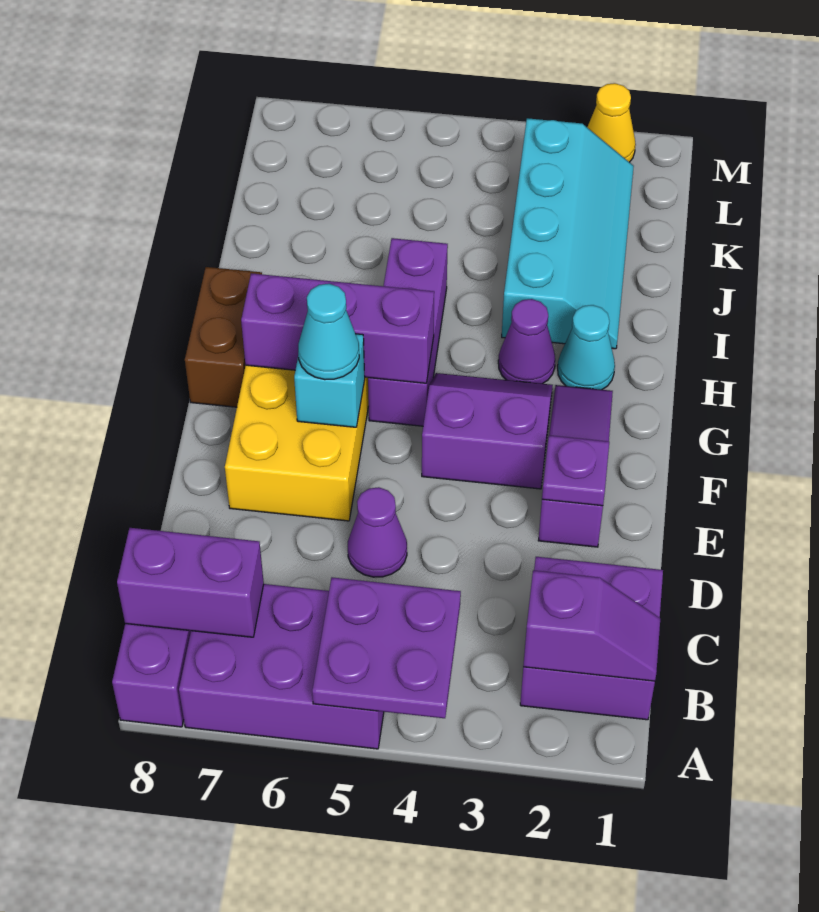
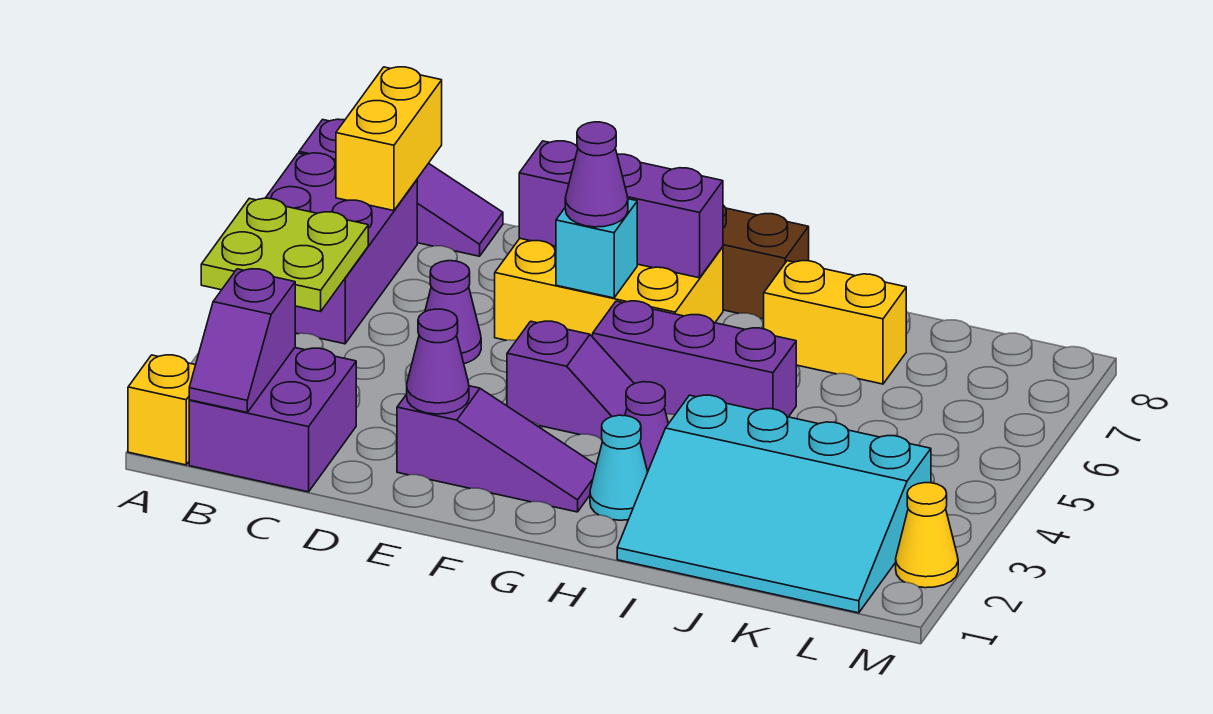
none -> yellow 1x1 brick [128,355,195,465]
purple 2x2 plate [312,577,461,718] -> lime 2x2 plate [201,198,368,312]
purple 1x2 brick [117,528,264,637] -> yellow 1x2 brick [336,67,442,211]
purple 1x1 plate [542,435,609,506] -> purple 1x1 cone [407,309,469,414]
purple 2x2 slope [422,373,553,489] -> purple 1x2 slope [507,321,634,439]
cyan 1x1 cone [298,284,359,380] -> purple 1x1 cone [565,122,628,227]
purple 1x3 brick [241,273,434,383] -> purple 1x3 brick turned to [519,141,723,278]
cyan 2x4 slope [502,118,634,349] -> cyan 3x4 slope [617,395,931,613]
none -> yellow 1x2 brick [764,261,906,384]

